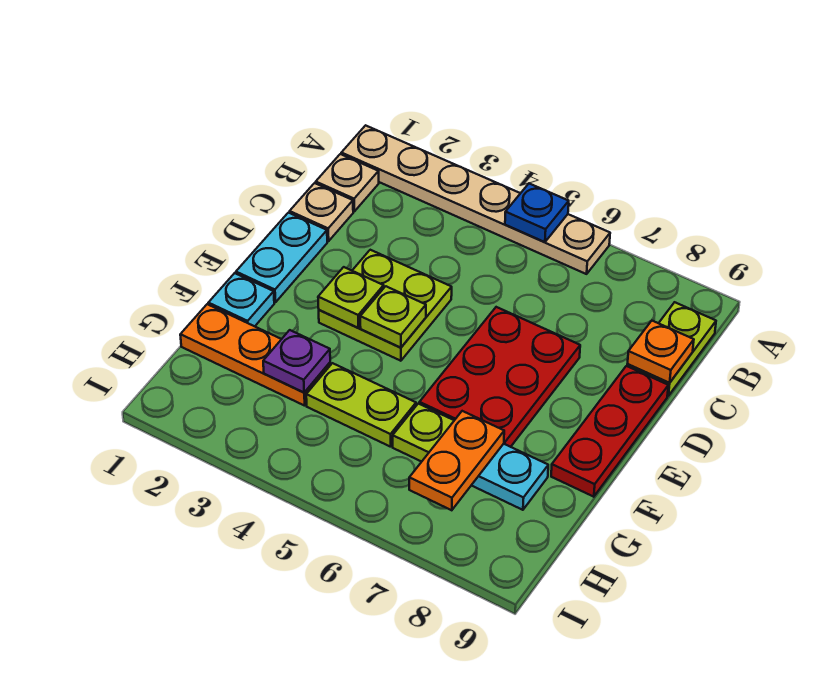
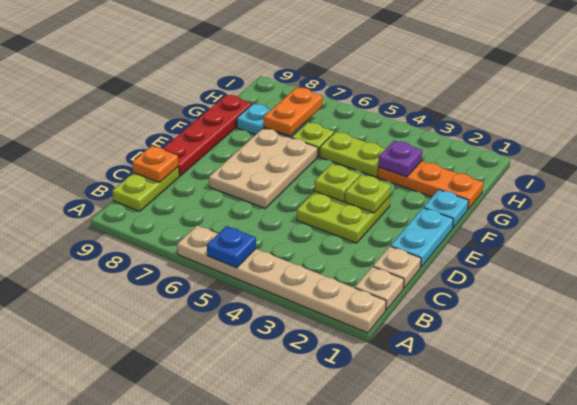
red 2x3 plate [419,307,580,447] -> tan 2x3 plate [209,128,318,208]
red 1x3 plate [551,366,668,497] -> red 1x4 plate [163,95,252,176]

